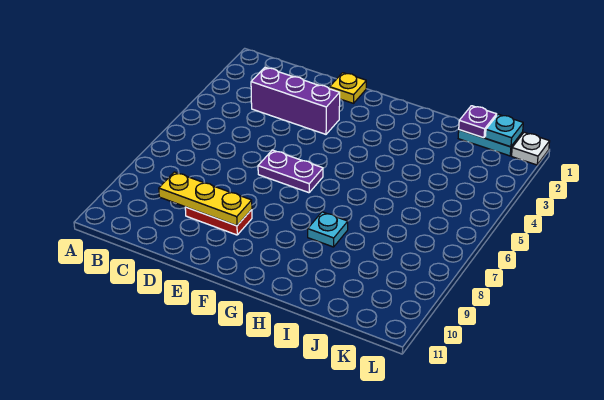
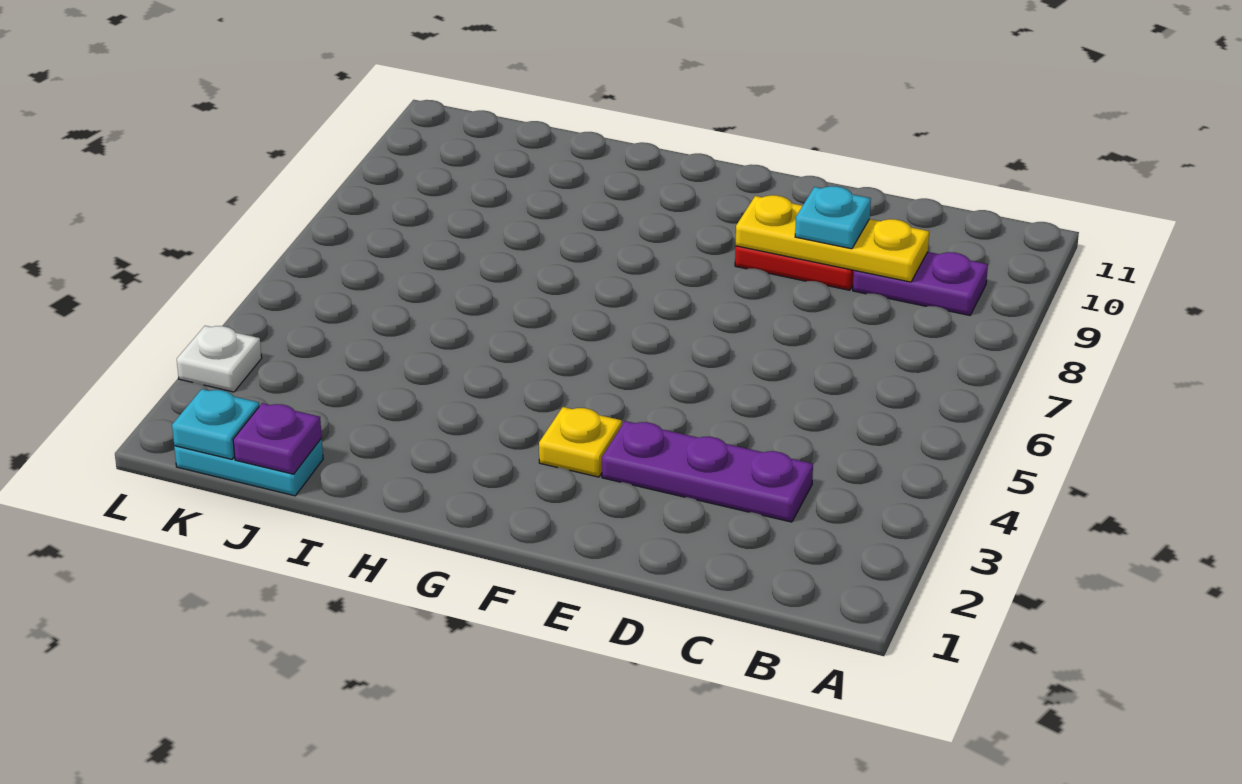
purple 1x3 brick [251,67,340,134] -> purple 1x3 plate [602,421,813,522]
yellow 1x1 plate [330,73,366,103] -> yellow 1x1 plate moved to [539,407,622,477]
purple 1x2 plate [258,150,323,193] -> purple 1x2 plate moved to [853,252,988,315]
cyan 1x1 plate [308,212,348,247] -> cyan 1x1 plate moved to [795,186,871,249]
white 1x1 plate [512,132,550,165] -> white 1x1 plate moved to [177,326,262,392]

